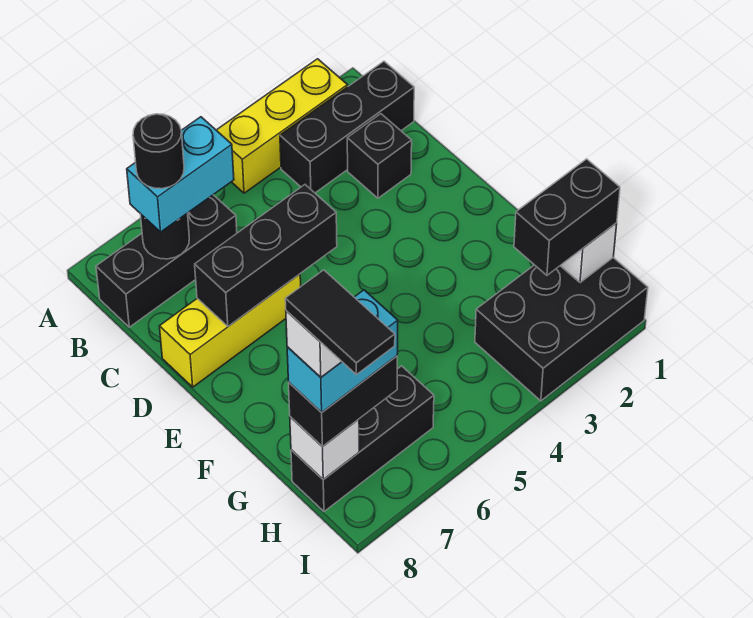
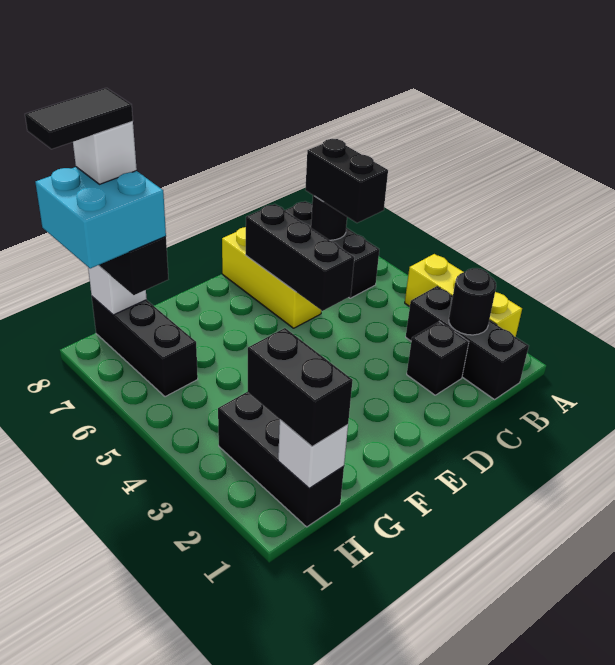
cyan 1x2 brick [127,117,234,232] -> black 1x2 brick [305,139,388,223]
black 1x1 round brick [133,114,184,189] -> black 1x1 round brick moved to [449,268,496,335]
black 2x3 brick [475,258,648,401] -> black 1x3 brick [218,392,344,527]
cyan 1x2 brick [287,290,398,412] -> cyan 2x2 brick [35,167,166,268]

